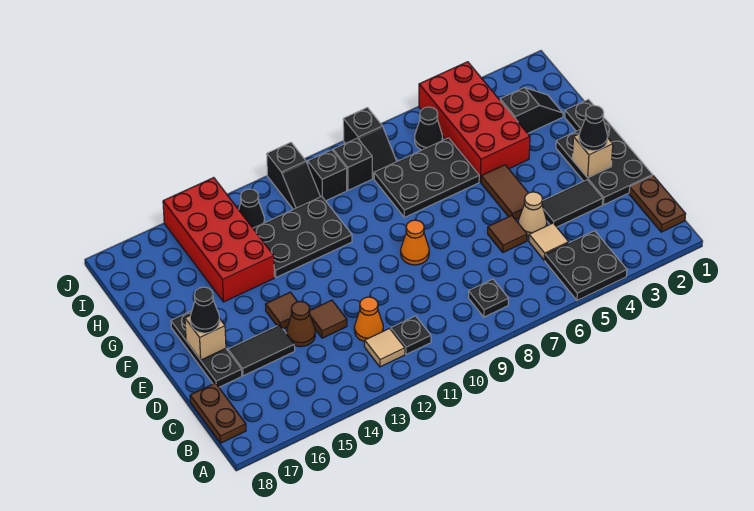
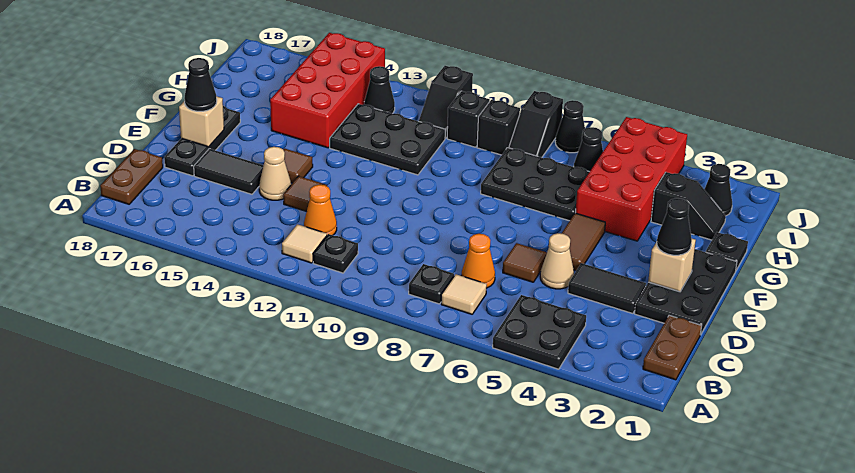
tan 1x1 tile [529,223,569,260] -> tan 1x1 tile moved to [441,274,487,314]
brown 1x1 cone [286,301,315,347] -> tan 1x1 cone [259,147,291,200]
orange 1x1 cone [401,220,429,265] -> orange 1x1 cone moved to [461,234,495,288]
none -> black 1x1 cone [704,164,732,216]
none -> black 1x1 cone [555,100,585,153]

